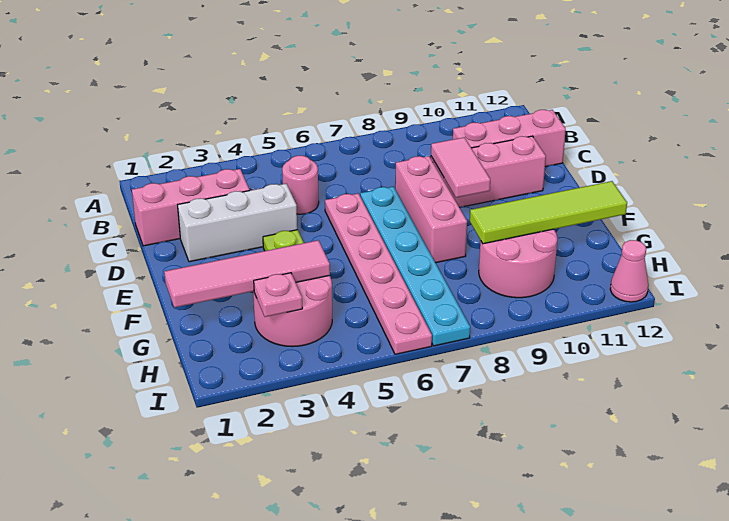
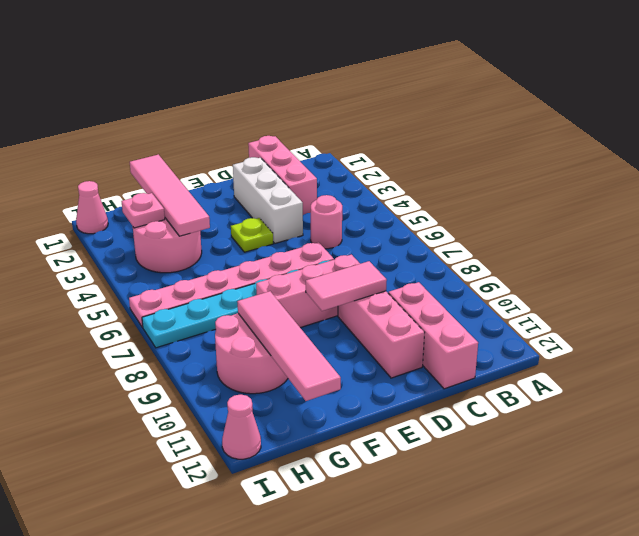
lime 1x4 tile [470,181,627,244] -> pink 1x4 tile [237,291,341,401]
none -> pink 1x1 cone [76,181,108,234]

